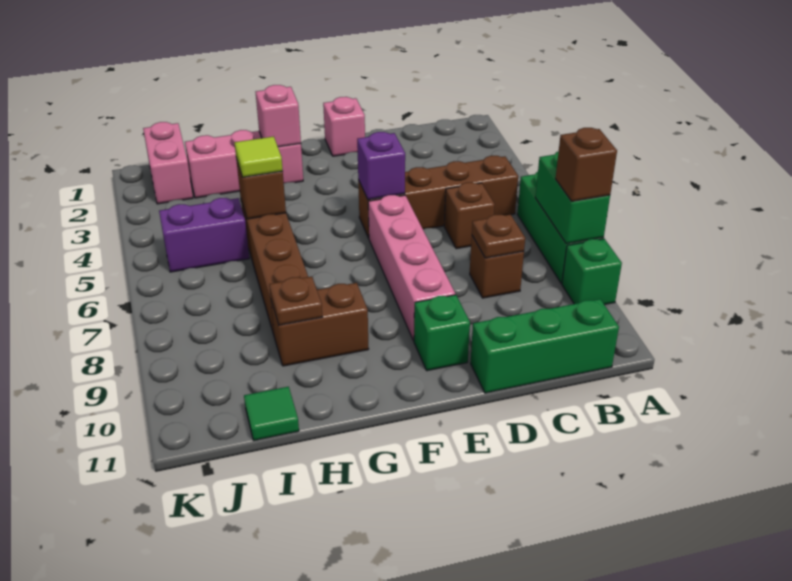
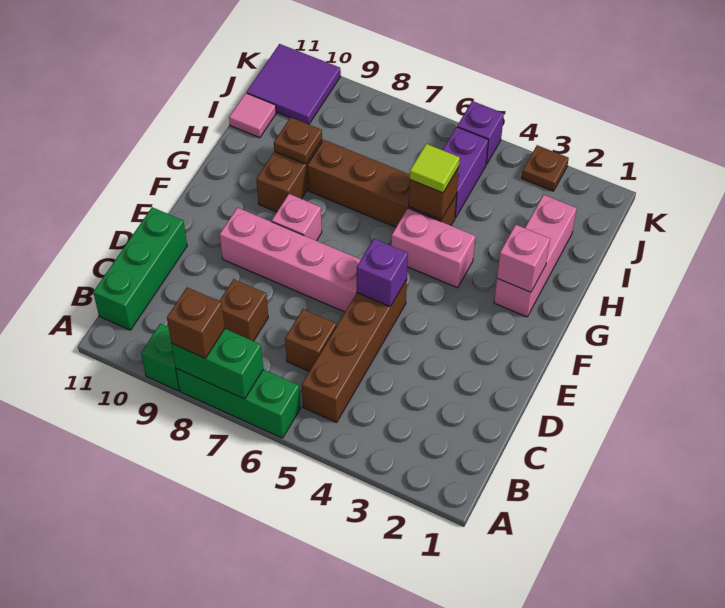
brown 1x1 plate [472,215,525,258] -> brown 1x1 plate moved to [522,145,569,191]
pink 1x1 brick [323,97,365,156] -> pink 1x1 brick moved to [272,194,322,241]
green 1x1 brick [414,295,470,371] -> none
green 1x1 tile [244,387,299,441] -> pink 1x1 tile [229,93,276,138]
pink 1x2 brick [143,122,193,204] -> pink 1x2 brick moved to [391,208,475,288]
none -> purple 2x2 tile [246,44,341,124]
none -> purple 1x1 brick [457,101,504,164]

